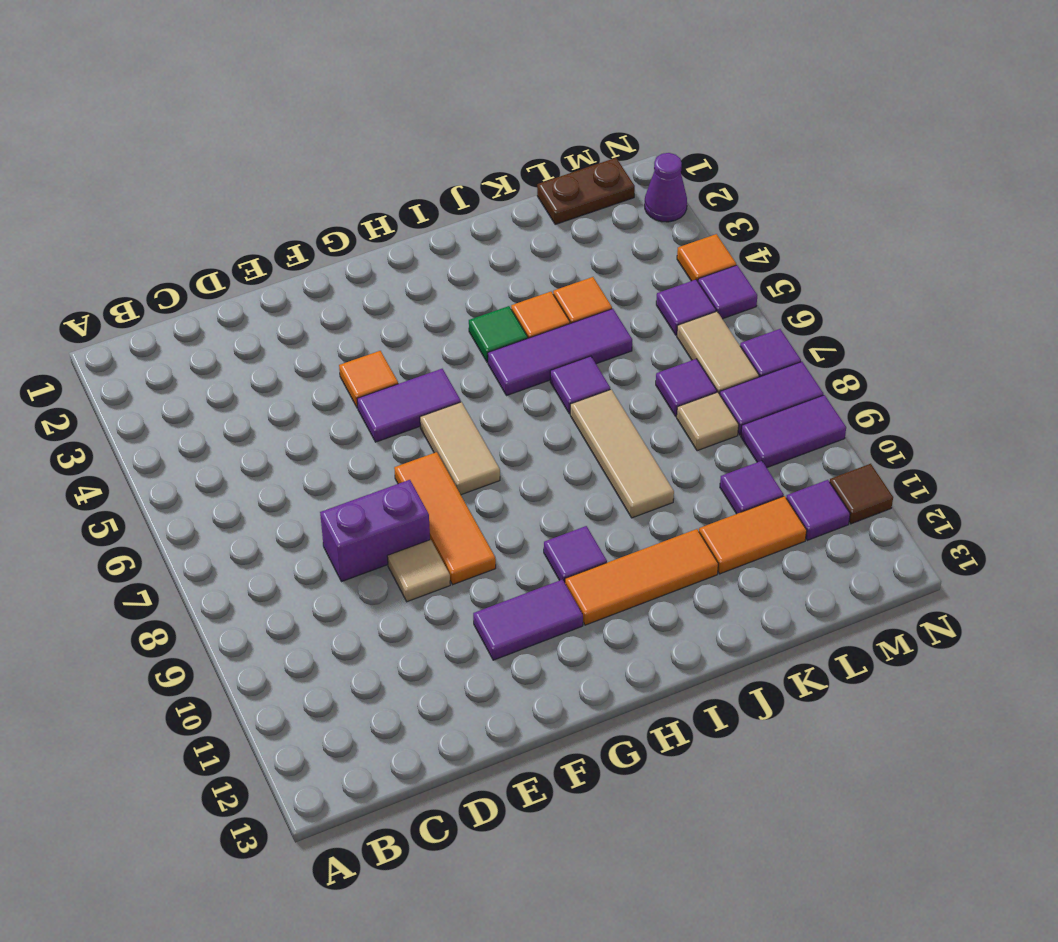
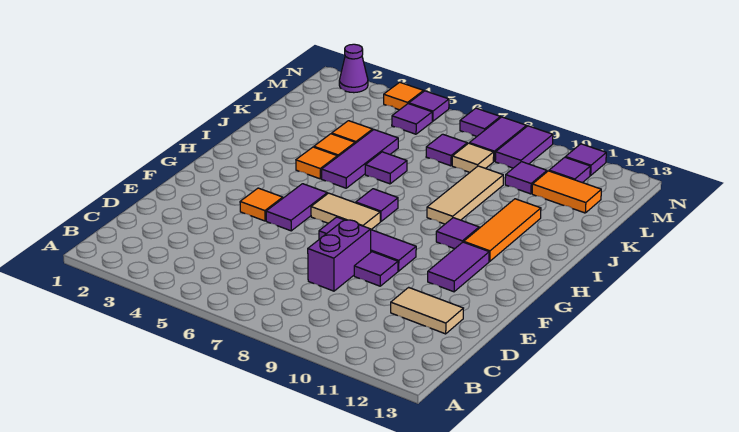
tan 1x1 tile [387,540,450,602] -> purple 1x1 tile [354,252,398,286]
orange 1x3 tile [394,452,496,585] -> purple 1x3 tile [319,217,416,271]
none -> purple 1x1 tile [356,189,398,222]
green 1x1 tile [469,306,528,362] -> orange 1x1 tile [296,147,337,179]
tan 1x3 tile [570,389,674,518] -> tan 1x3 tile turned to [427,166,503,224]
orange 1x2 tile [699,496,807,574] -> orange 1x2 tile turned to [532,171,601,213]
brown 1x2 plate [537,158,635,224] -> none
tan 1x2 tile [677,311,759,394] -> tan 1x2 tile moved to [391,287,463,334]
brown 1x1 tile [830,464,893,524] -> purple 1x1 tile [566,144,606,176]

